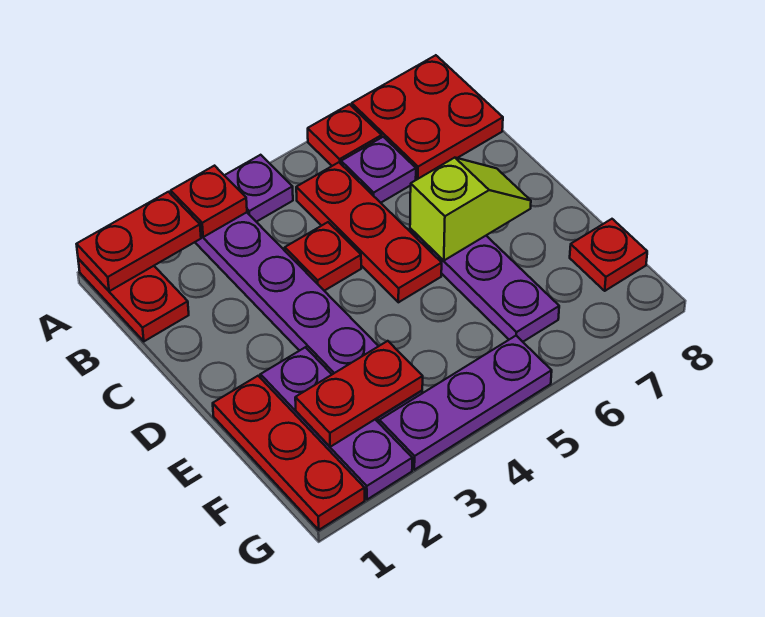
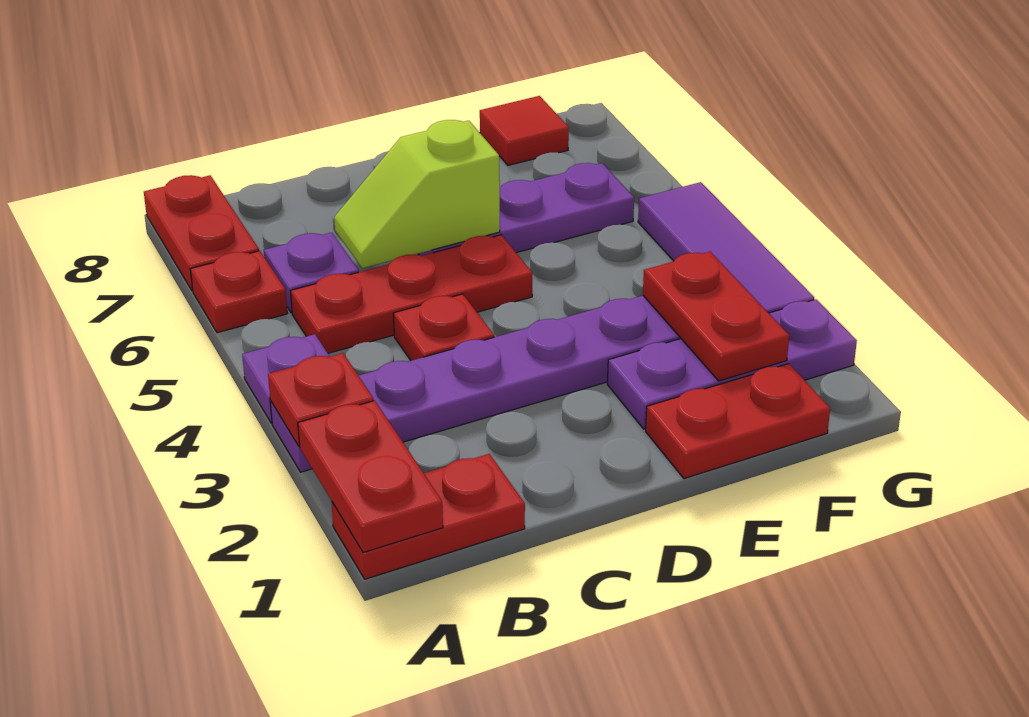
red 2x2 plate [352,55,503,180] -> red 1x2 plate [144,175,259,291]
lime 1x2 slope [410,158,531,260] -> lime 1x2 slope turned to [334,120,500,268]
red 1x3 plate [213,376,365,530] -> red 1x2 plate [646,364,830,479]
red 1x1 plate [570,219,647,291] -> red 1x1 tile [480,96,569,165]
purple 1x3 plate [379,336,552,470] -> purple 1x3 tile [638,182,814,313]

